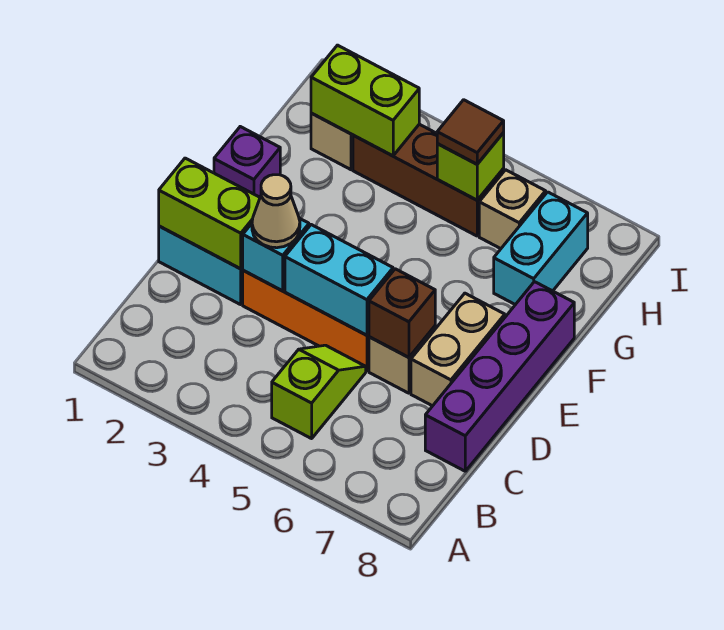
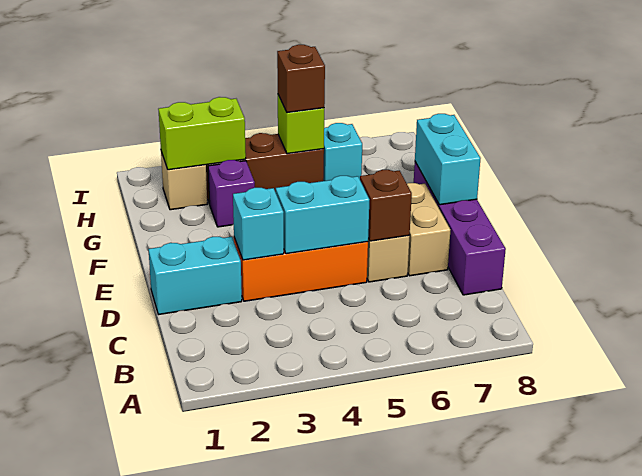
lime 1x2 slope [272,345,366,439] -> none
lime 1x2 brick [159,158,260,269] -> none
tan 1x1 cone [252,175,300,248] -> none
purple 1x1 brick [214,127,280,197] -> purple 1x1 brick moved to [208,160,255,227]
cyan 1x2 brick [494,192,588,305] -> cyan 1x2 brick moved to [415,114,481,205]
brown 1x1 tile [437,100,504,164] -> brown 1x1 brick [277,45,325,113]
tan 1x1 brick [479,170,546,249] -> cyan 1x1 brick [323,123,362,181]

